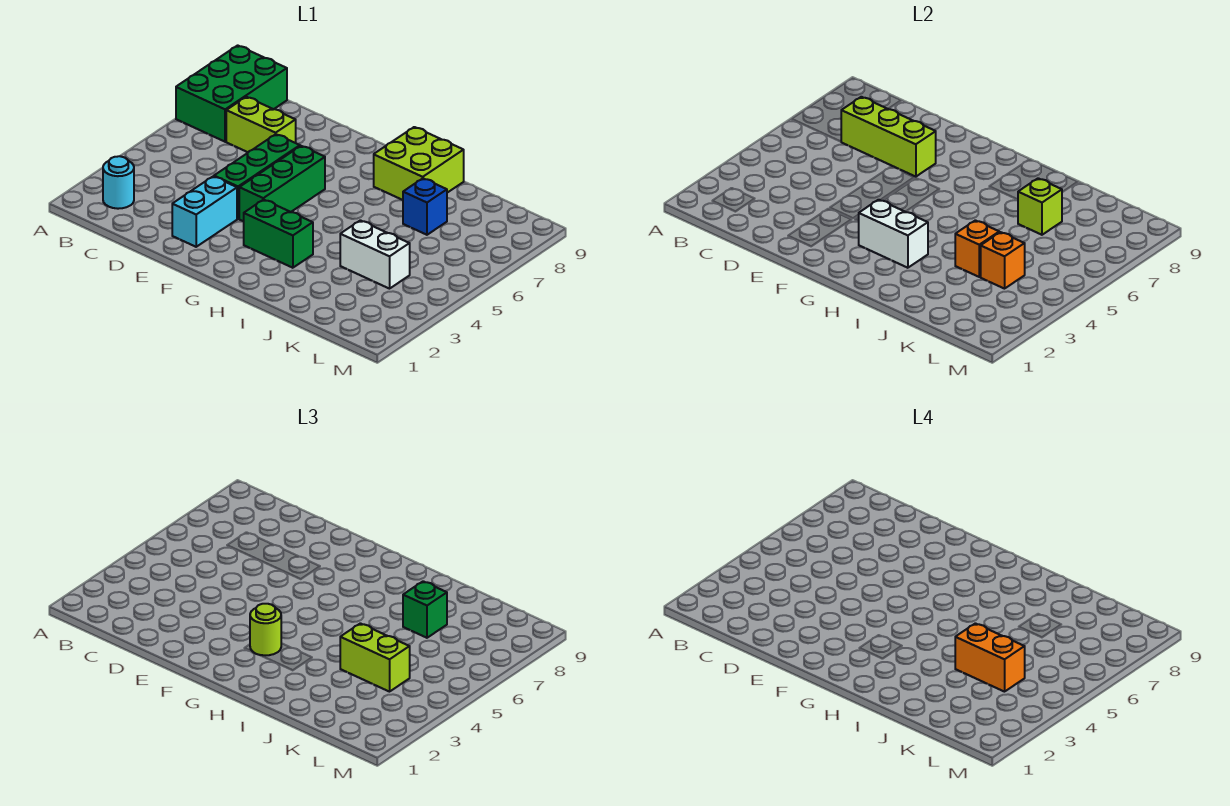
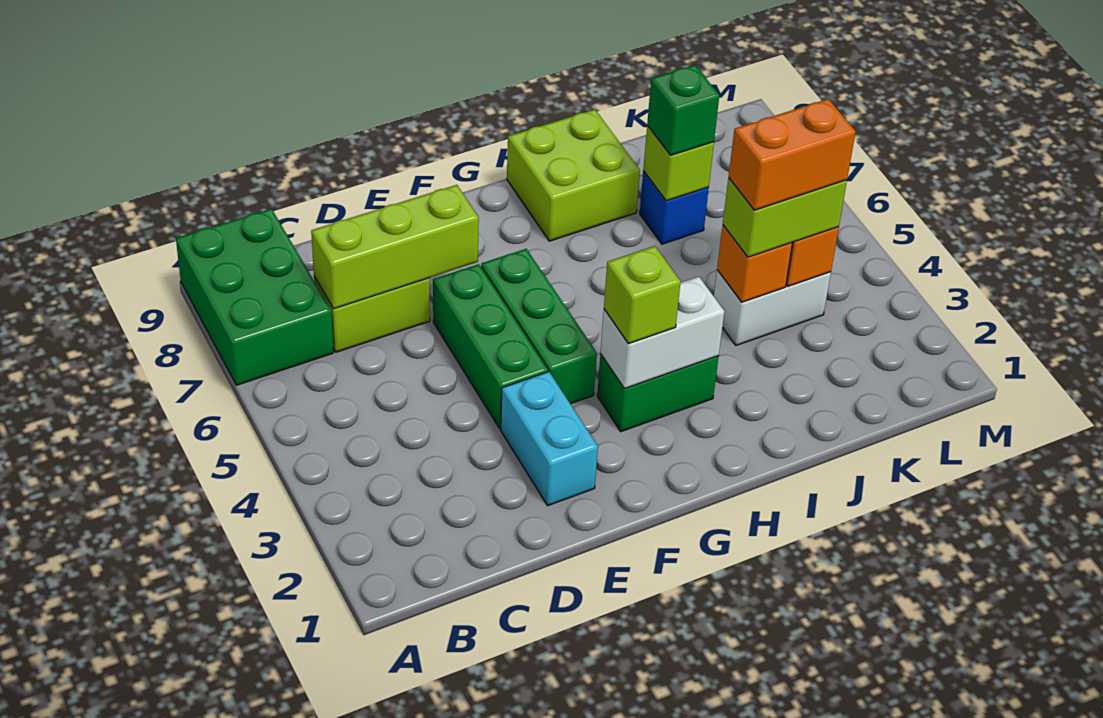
cyan 1x1 round brick [103,156,134,209] -> none
lime 1x1 round brick [250,604,281,655] -> lime 1x1 brick [604,246,681,344]

